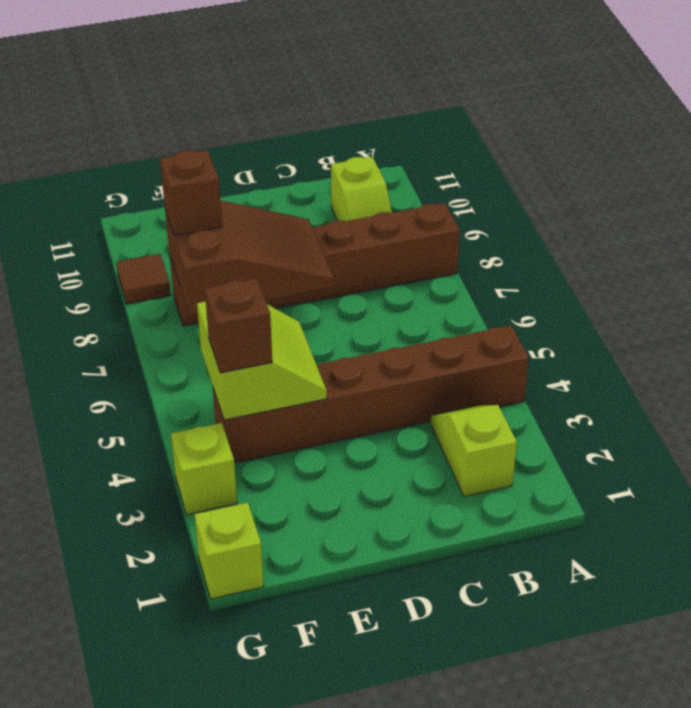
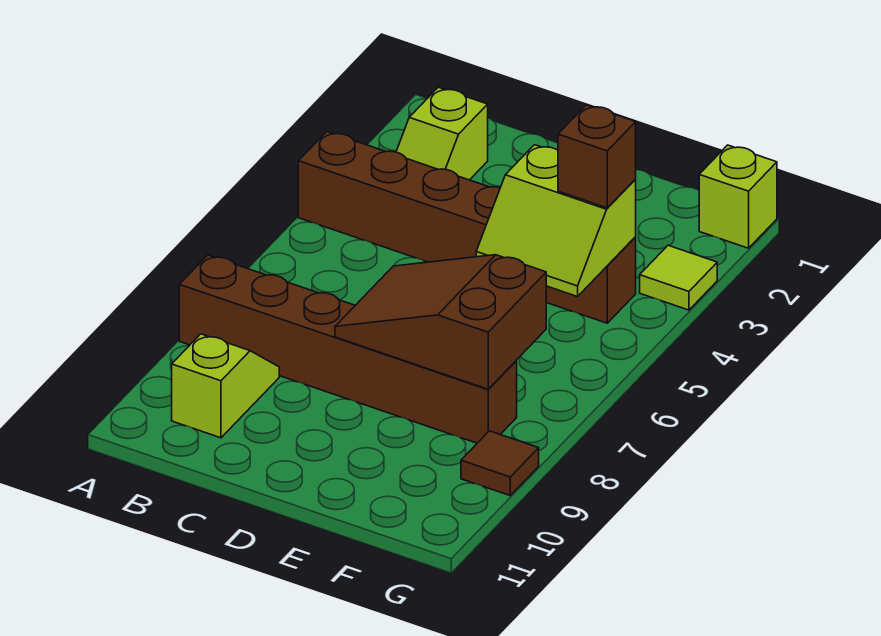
lime 2x2 slope [197,302,327,420] -> lime 2x2 slope turned to [476,145,636,297]
brown 1x1 brick [160,150,222,236] -> none
lime 1x1 brick [171,423,237,515] -> lime 1x1 tile [640,245,717,310]

